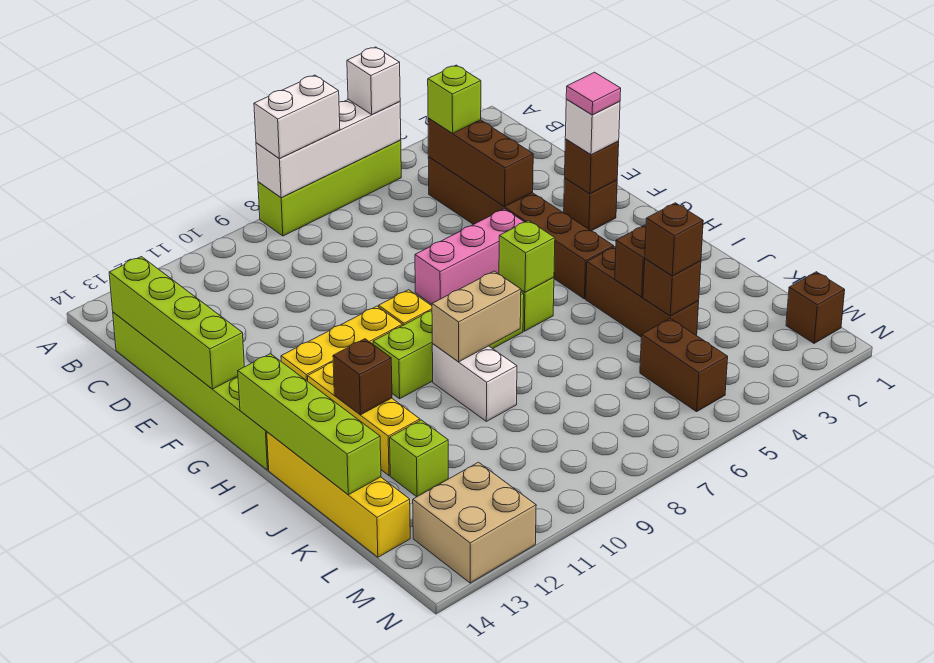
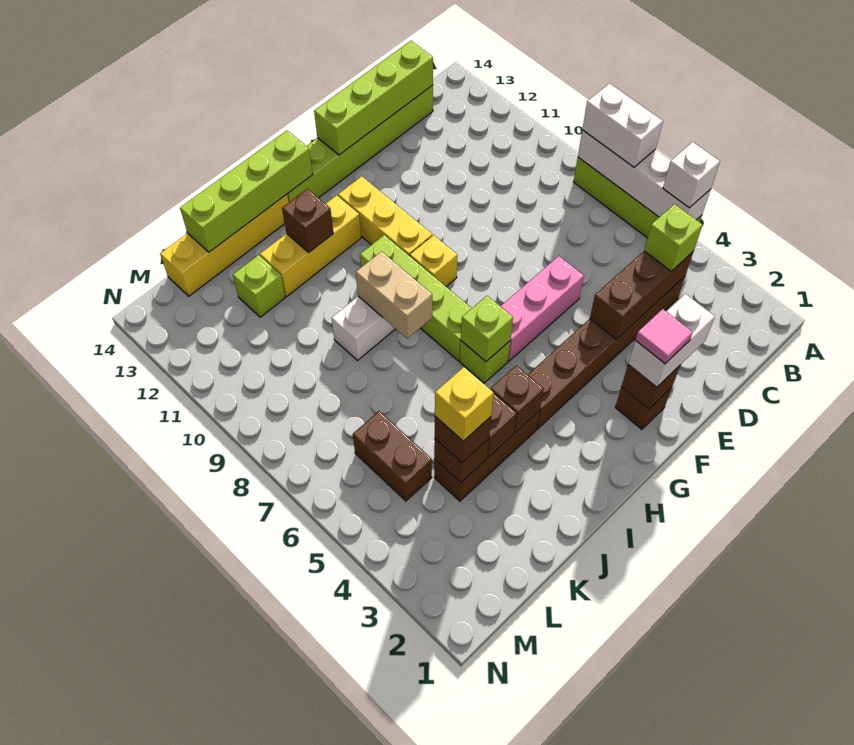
white 1x1 brick [565,100,620,155] -> white 1x2 brick [628,294,715,387]
pink 1x3 brick [415,209,524,304] -> pink 1x3 brick turned to [500,256,584,361]
none -> yellow 1x1 brick [435,367,494,441]
brown 1x2 brick [640,318,728,412] -> brown 1x2 brick turned to [353,411,432,501]
brown 1x1 brick [786,272,845,343] -> brown 1x1 brick moved to [490,365,544,433]
tan 2x2 brick [413,462,536,583] -> none

